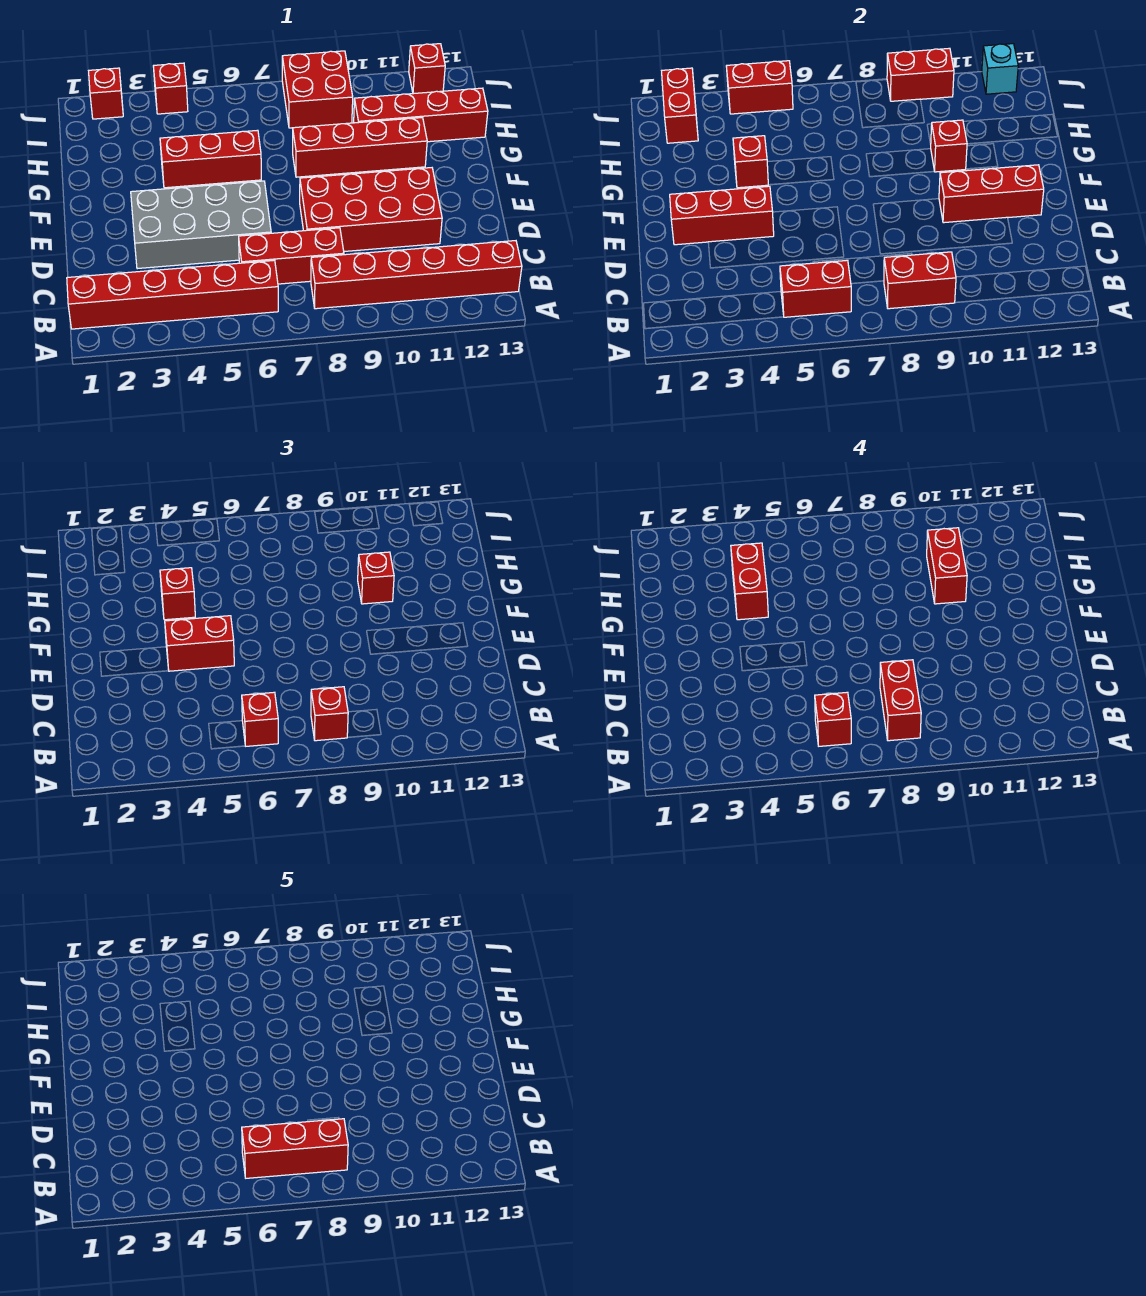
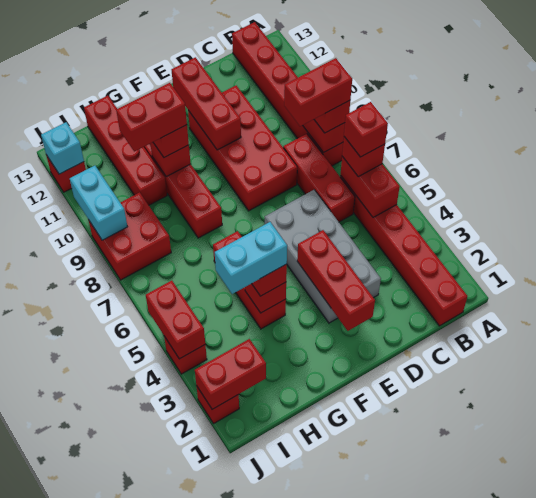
red 1x3 brick [242,1119,348,1178] -> none
red 1x2 brick [165,616,234,671] -> none
red 1x2 brick [731,543,768,620] -> cyan 1x2 brick [215,222,287,294]
red 1x2 brick [887,48,954,101] -> cyan 1x2 brick [70,166,127,240]

